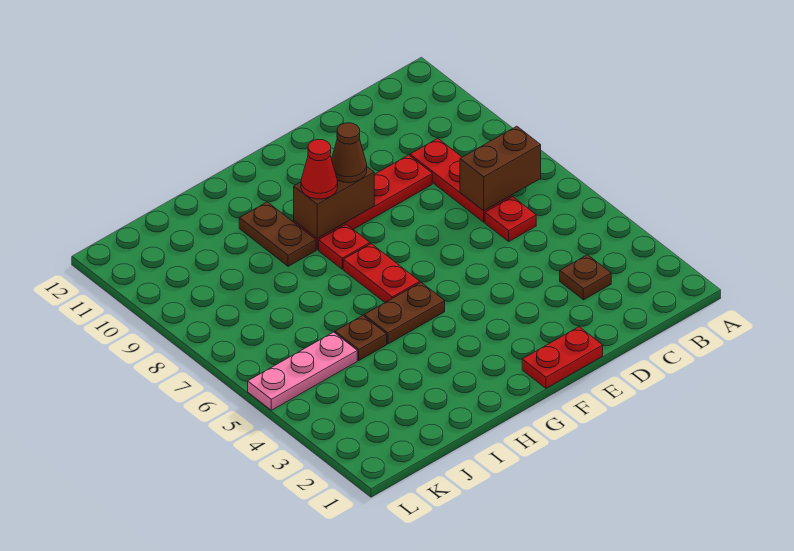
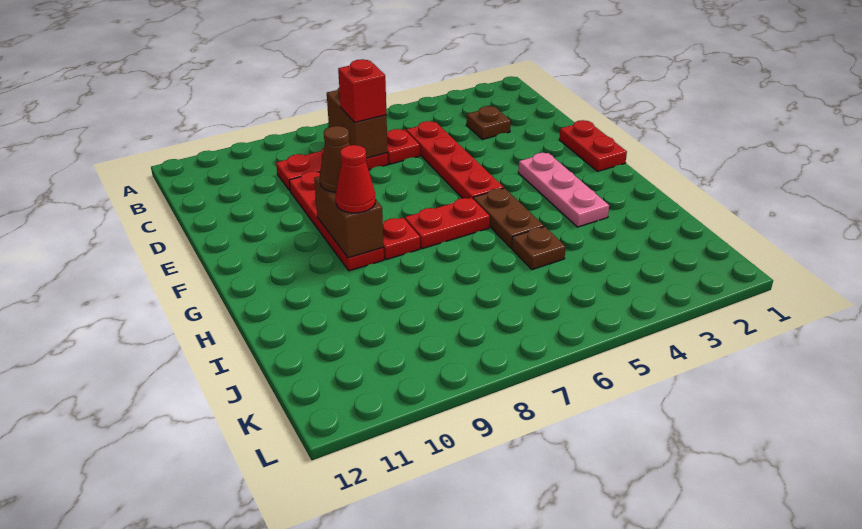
none -> red 1x4 plate [406,121,504,199]
none -> red 1x1 brick [338,59,386,123]
brown 1x2 plate [239,202,316,266] -> none
pink 1x3 plate [248,332,357,410] -> pink 1x3 plate moved to [518,153,609,227]

